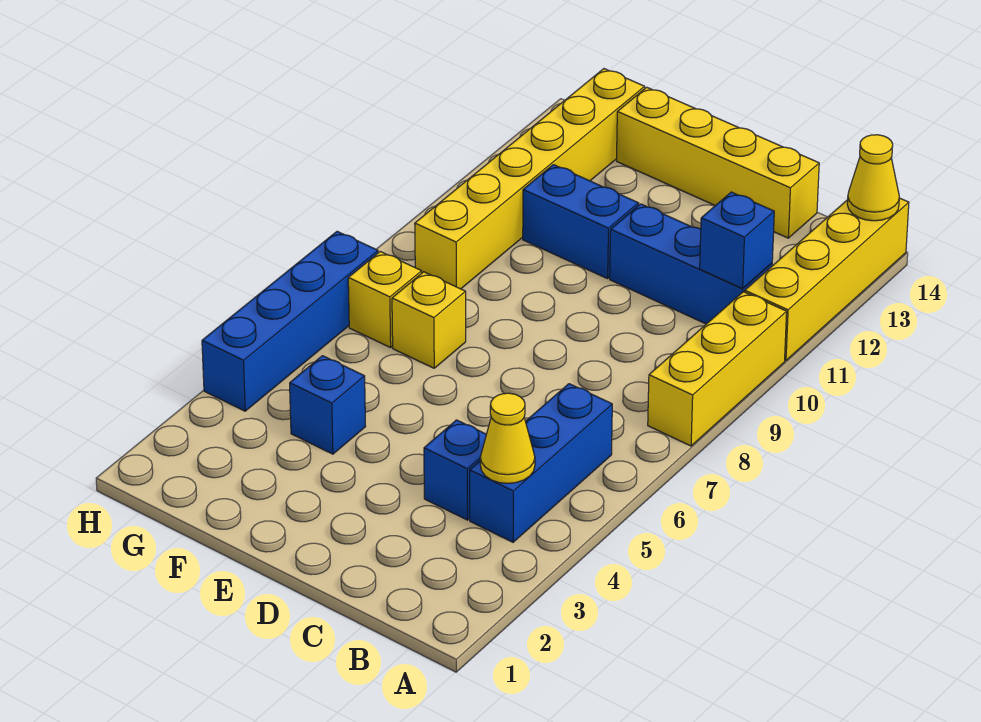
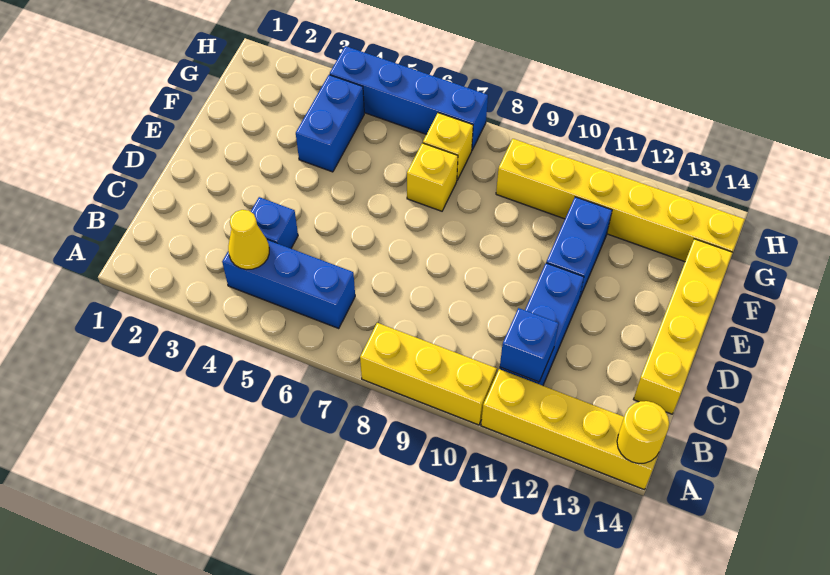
yellow 1x1 cone [847,135,899,221] -> yellow 1x1 round brick [617,401,669,464]
blue 1x1 brick [290,356,366,454] -> blue 1x2 brick [296,75,364,172]

